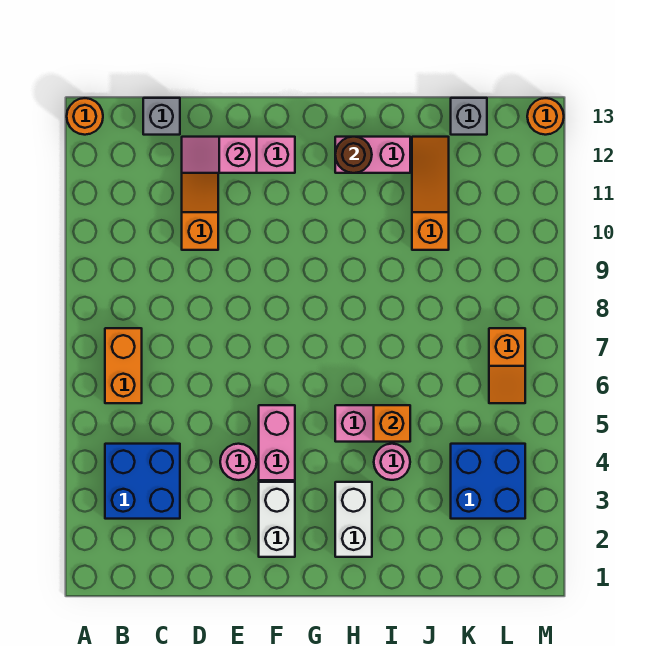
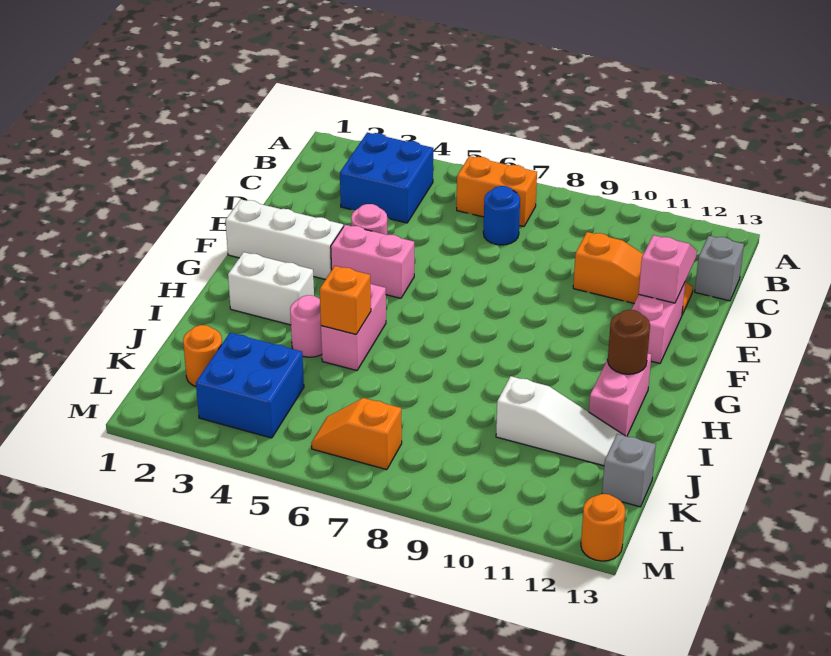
orange 1x1 round brick [67,98,103,135] -> orange 1x1 round brick moved to [183,325,222,386]
none -> blue 1x1 round brick [483,186,520,245]
white 1x2 brick [259,482,295,557] -> white 1x3 brick [225,199,343,280]
orange 1x3 slope [412,137,449,250] -> white 1x3 slope [496,376,625,466]

